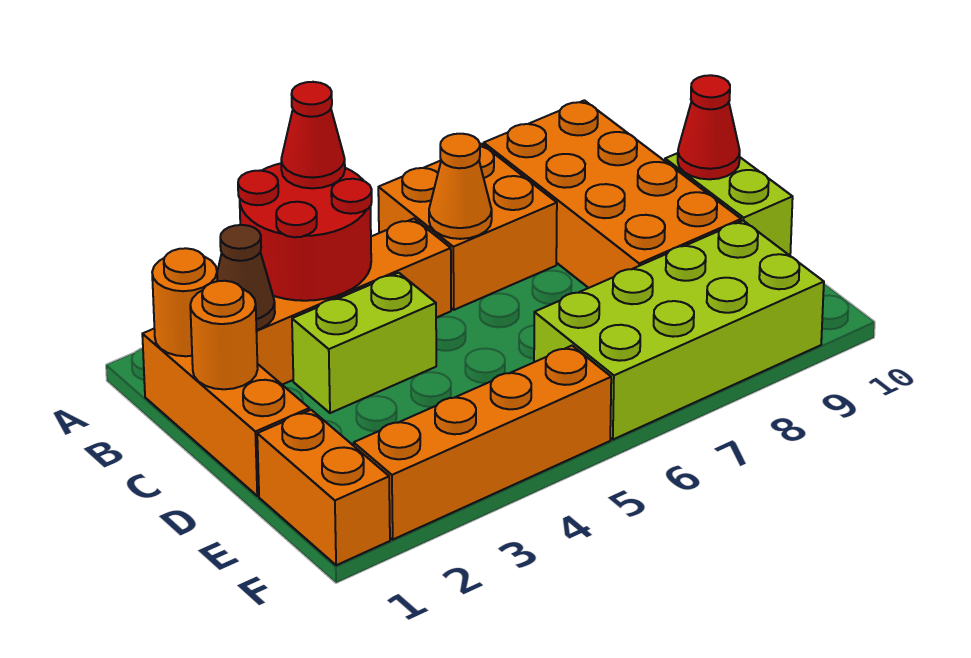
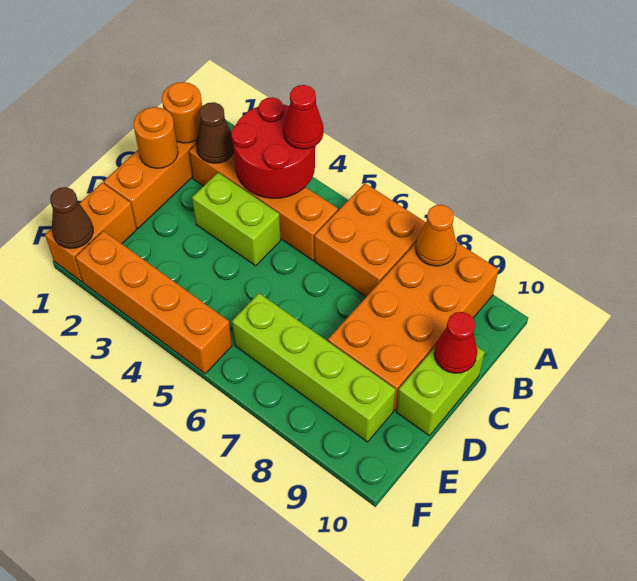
orange 1x1 cone [429,134,492,239] -> orange 1x1 cone moved to [416,205,457,266]
lime 2x4 brick [534,221,824,439] -> lime 1x4 brick [232,293,396,442]
none -> brown 1x1 cone [50,187,93,249]

